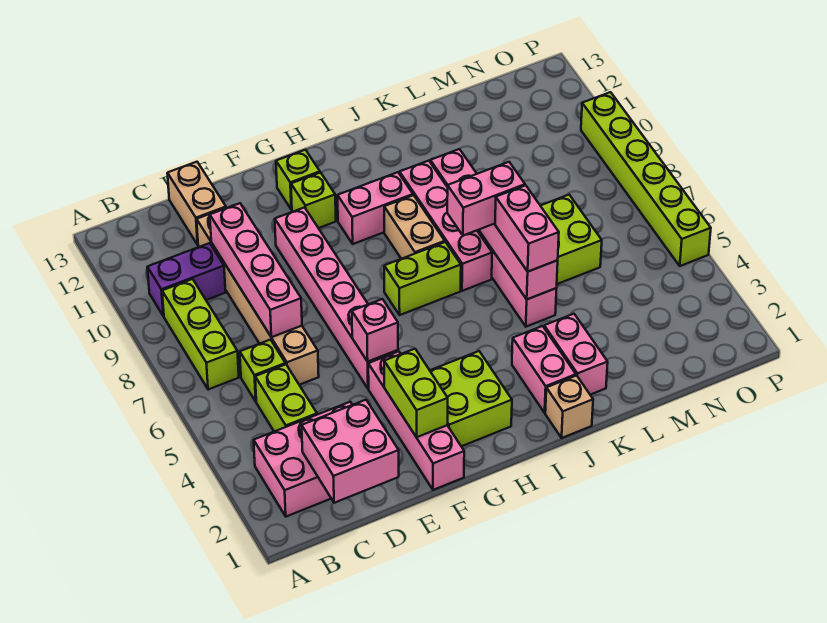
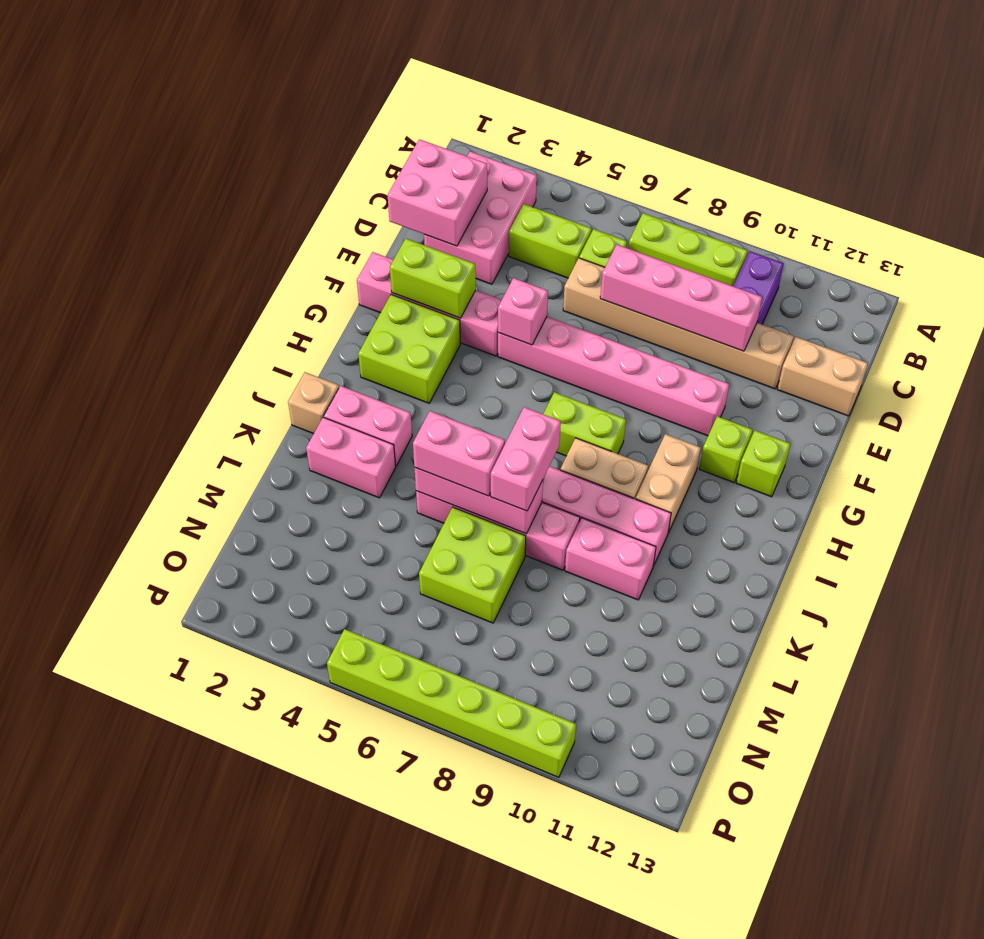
lime 1x2 brick [384,242,461,315] -> lime 1x2 brick turned to [543,392,626,456]
pink 1x2 brick [337,172,413,244] -> tan 1x2 brick [636,434,701,533]

